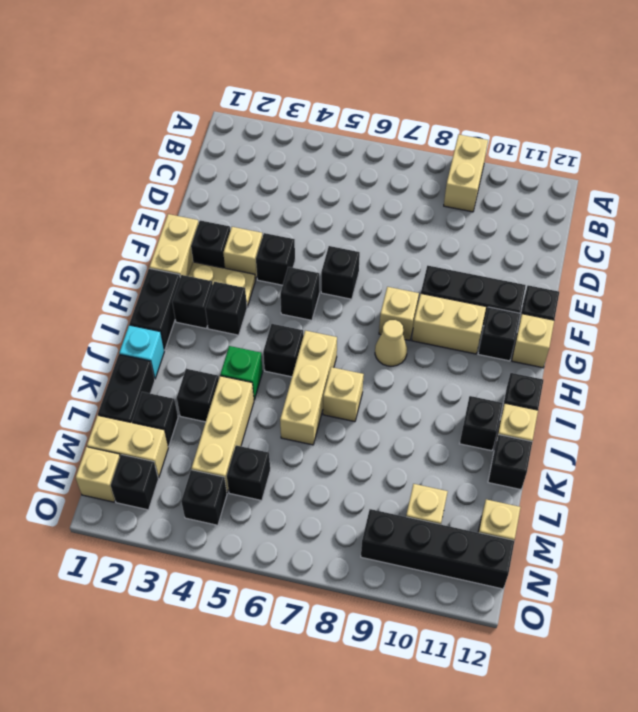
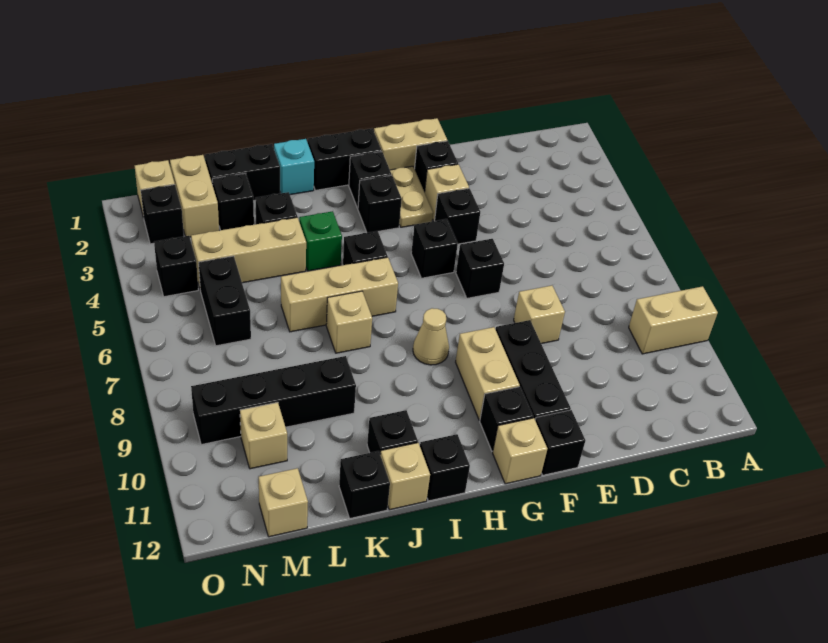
tan 1x1 brick [379,287,419,340] -> tan 1x1 brick moved to [514,286,565,344]
black 1x1 brick [227,445,270,501] -> black 1x2 brick [199,256,251,346]
black 1x4 brick [361,509,514,589] -> black 1x4 brick turned to [191,356,356,445]

